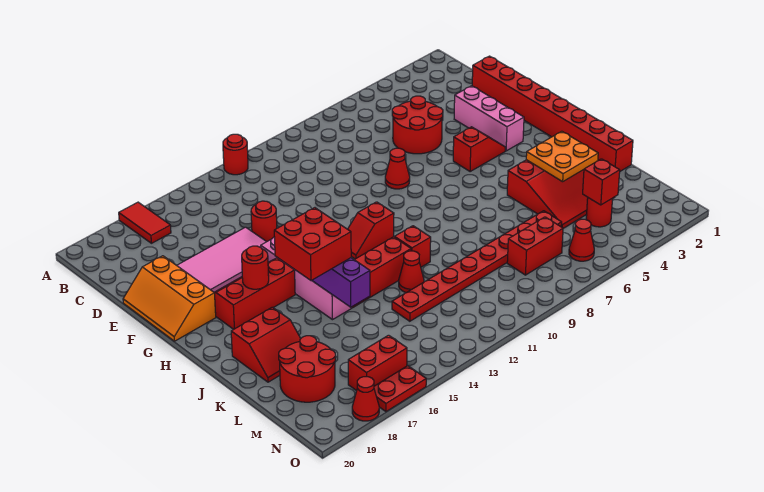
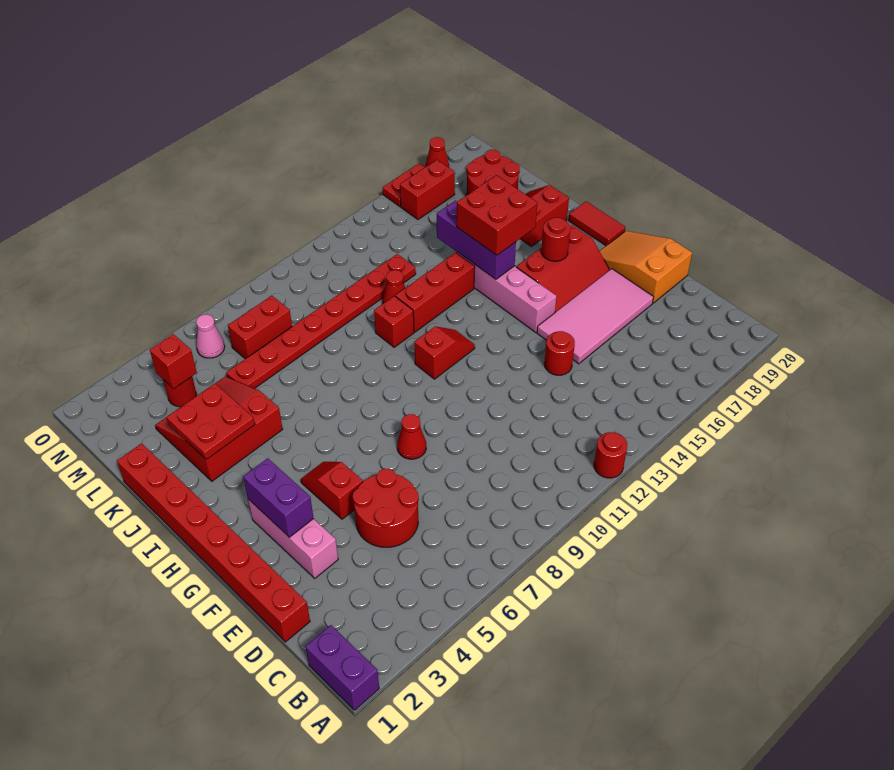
none -> purple 1x2 brick [306,625,379,710]
red 1x2 tile [119,202,171,243] -> red 1x2 tile moved to [569,201,625,246]
orange 2x3 slope [123,256,216,341] -> orange 2x3 slope turned to [600,231,692,303]
none -> purple 1x2 brick [243,458,314,537]
red 1x2 slope [453,127,505,172] -> red 1x2 slope turned to [301,462,363,519]
orange 2x2 plate [526,131,598,182] -> red 2x2 plate [166,384,255,460]
red 1x1 cone [569,219,594,261] -> pink 1x1 cone [196,315,225,358]

